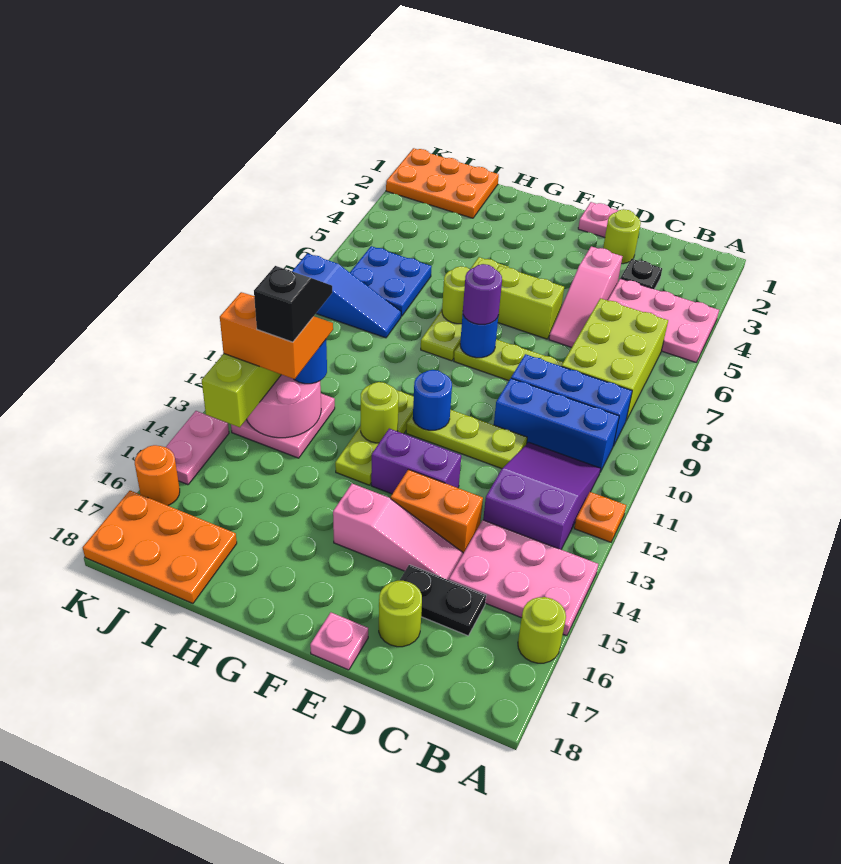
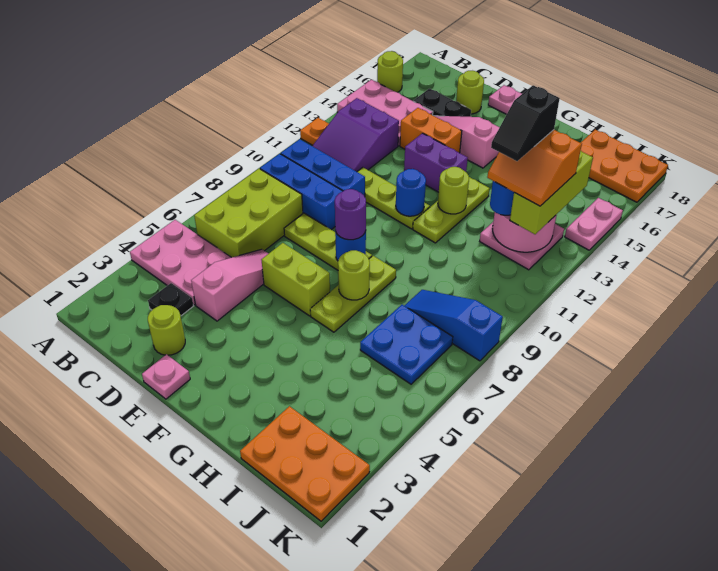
lime 1x4 plate [421,257,509,361] -> lime 1x3 plate [310,256,396,332]
orange 1x1 round brick [135,445,180,506] -> none

